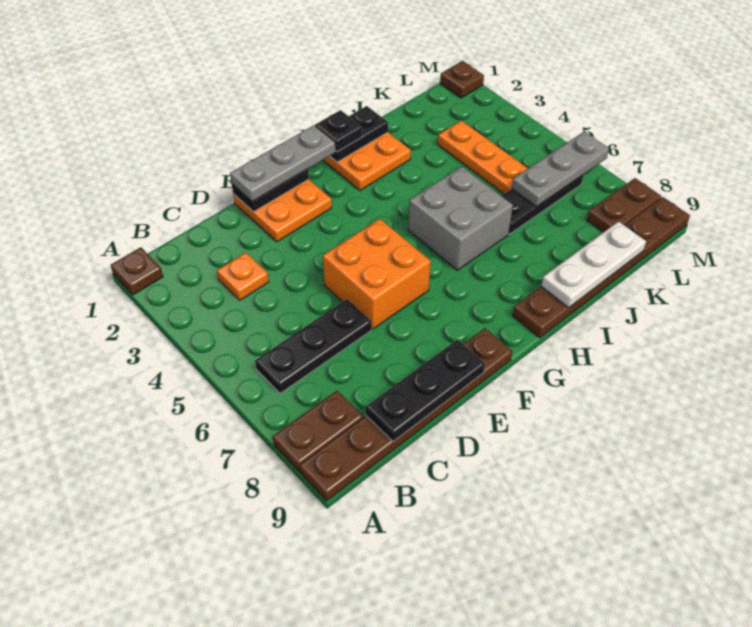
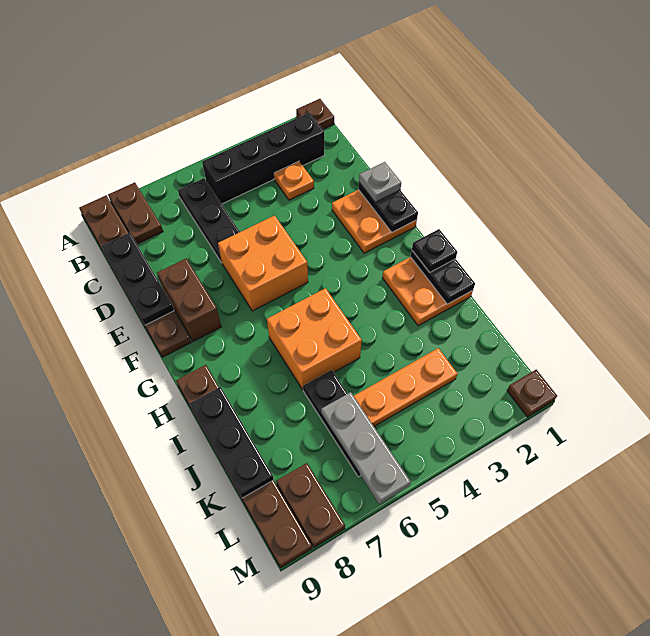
none -> black 1x4 brick [202,113,324,204]
grey 1x3 plate [230,125,335,202] -> grey 1x1 plate [359,162,401,202]
none -> brown 1x2 brick [157,259,221,341]
grey 2x2 brick [408,167,513,270] -> orange 2x2 brick [267,288,362,389]
white 1x3 plate [541,222,646,308] -> black 1x3 plate [190,387,274,498]

